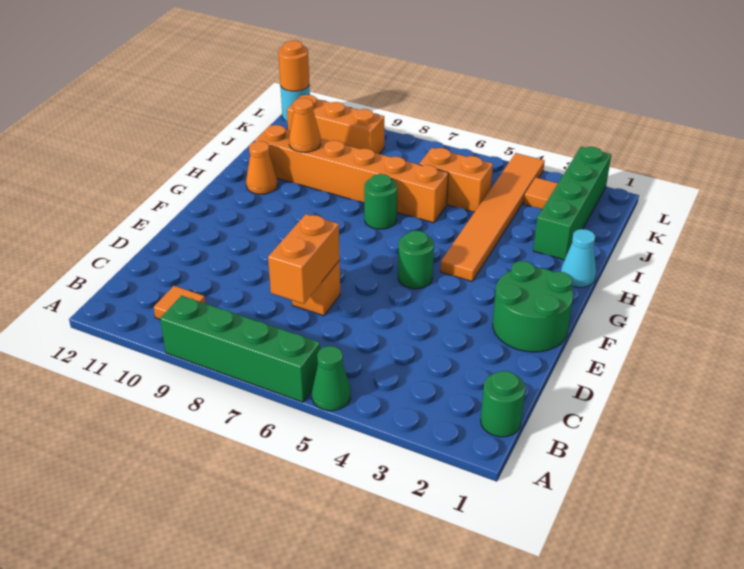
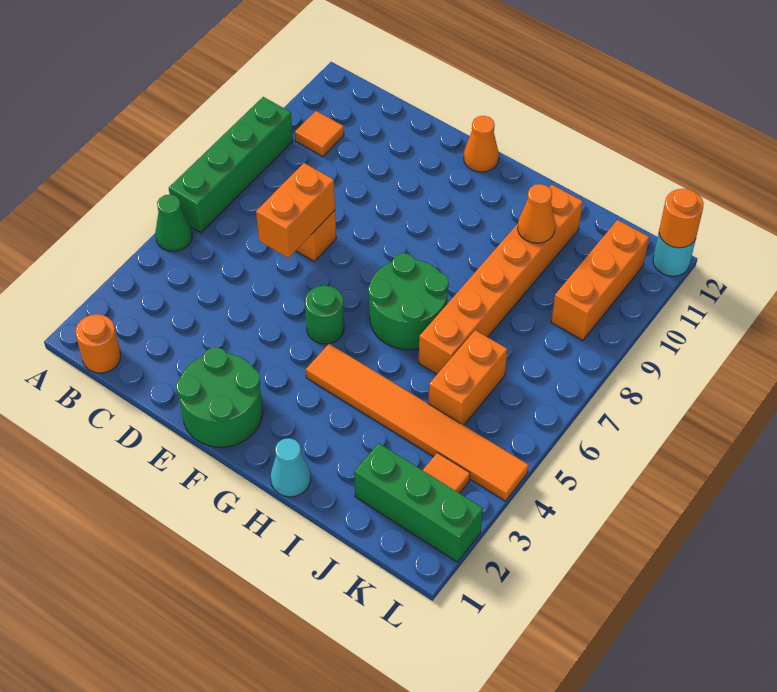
green 1x1 round brick [481,371,525,437] -> orange 1x1 round brick [76,314,121,373]
orange 1x2 brick [268,214,340,304] -> orange 1x2 brick turned to [256,163,335,258]
green 1x1 round brick [364,174,397,229] -> green 2x2 round brick [368,253,449,350]
orange 1x1 cone [246,141,278,194] -> orange 1x1 cone moved to [464,116,499,172]
green 1x4 brick [533,147,611,260] -> green 1x3 brick [354,443,483,562]

